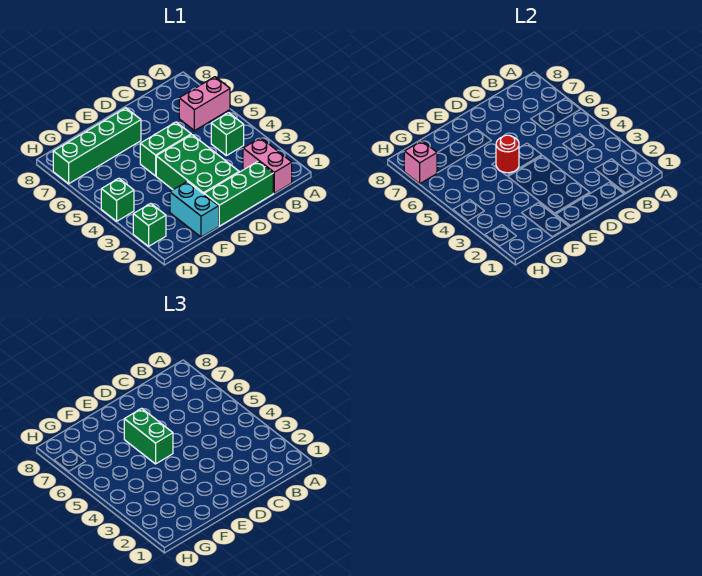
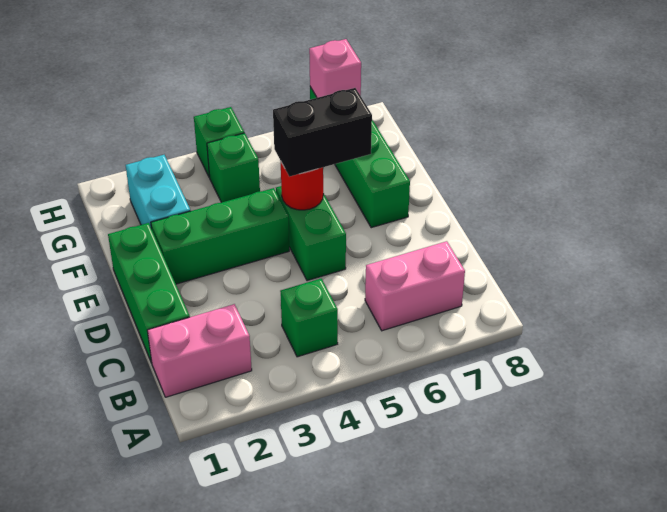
pink 1x2 brick [179,77,230,131] -> pink 1x2 brick turned to [365,241,465,331]
green 2x3 brick [156,135,239,194] -> green 1x3 brick [151,188,289,284]
green 1x2 brick [124,408,173,464] -> black 1x2 brick [273,88,372,177]
cyan 1x2 brick [170,181,219,237] -> cyan 1x2 brick turned to [126,155,190,229]
green 1x1 brick [133,203,166,246] -> green 1x1 brick moved to [207,133,260,202]

